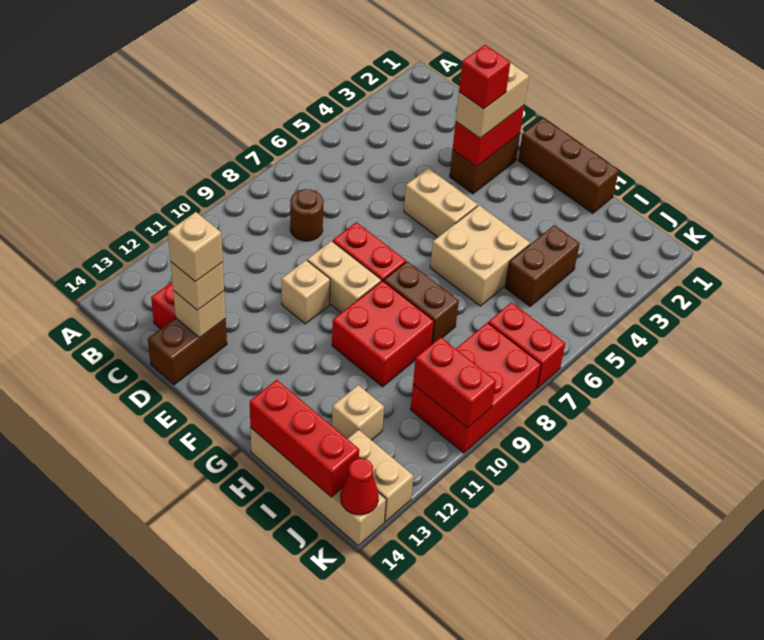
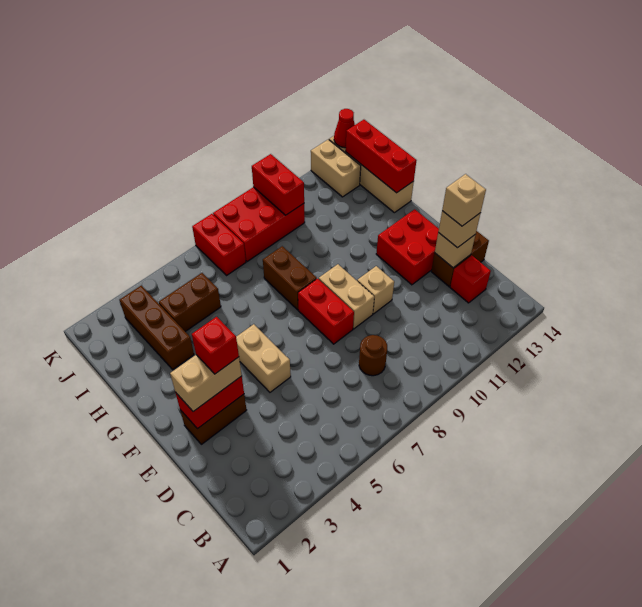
brown 1x3 brick [518,118,619,213] -> brown 1x3 brick moved to [120,286,194,369]
tan 2x2 brick [430,205,530,306] -> none
red 2x2 brick [332,281,434,387] -> red 2x2 brick moved to [376,209,439,285]
tan 1x1 brick [332,385,384,440] -> none

